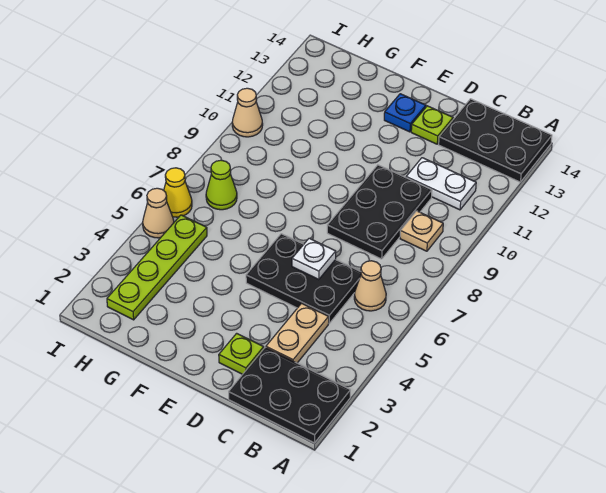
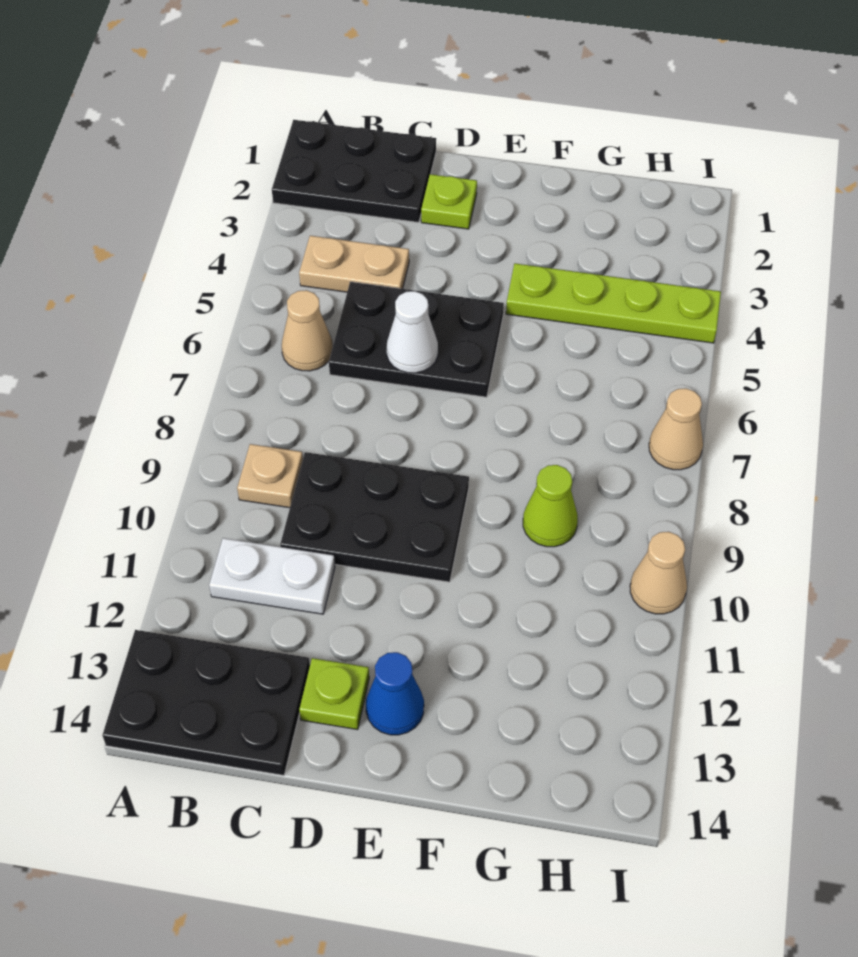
tan 1x2 plate [266,303,329,363] -> tan 1x2 plate turned to [299,236,409,292]
black 2x3 plate [327,165,432,259] -> black 2x3 plate turned to [280,452,469,582]
white 1x1 plate [292,238,336,280] -> white 1x1 cone [387,291,438,373]
blue 1x1 plate [384,94,426,132] -> blue 1x1 cone [366,652,424,735]
lime 1x4 plate [107,215,207,320] -> lime 1x4 plate turned to [506,263,721,343]
lime 1x1 cone [206,160,237,210] -> lime 1x1 cone moved to [523,465,578,547]
tan 1x1 cone [143,188,174,238] -> tan 1x1 cone moved to [649,388,703,470]
yellow 1x1 cone [164,168,192,217] -> none

